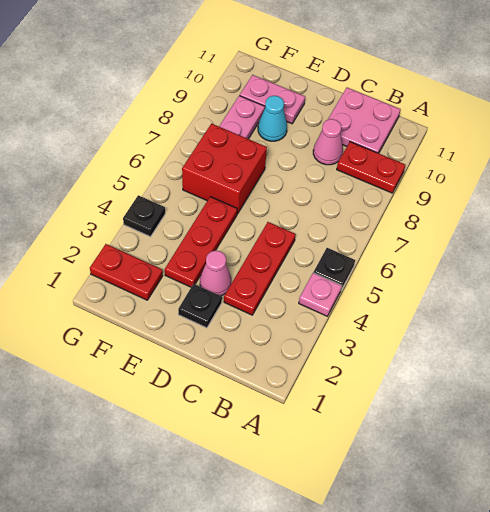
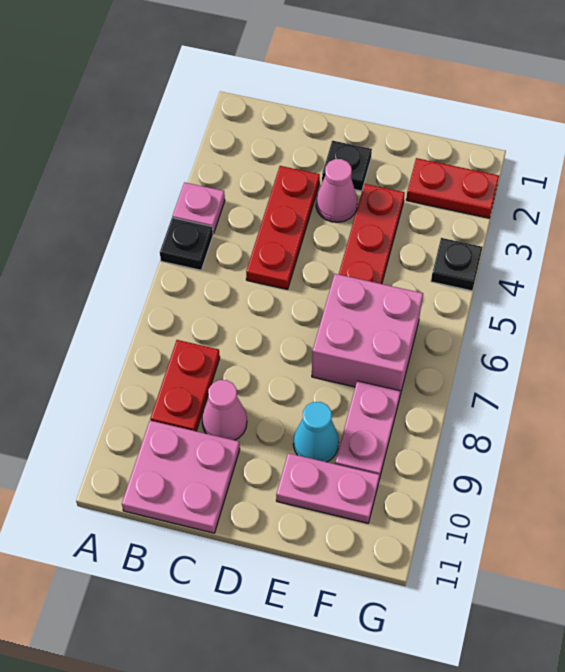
red 1x2 plate [337,142,405,193] -> red 1x2 plate turned to [150,340,220,431]
red 2x2 brick [182,124,267,214] -> pink 2x2 brick [312,274,423,394]

